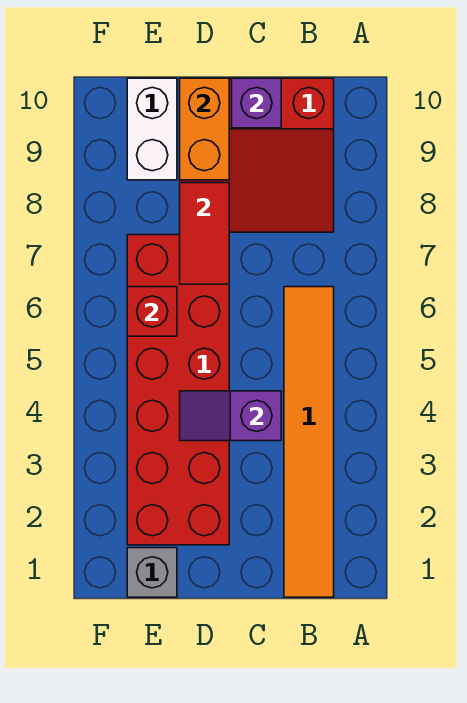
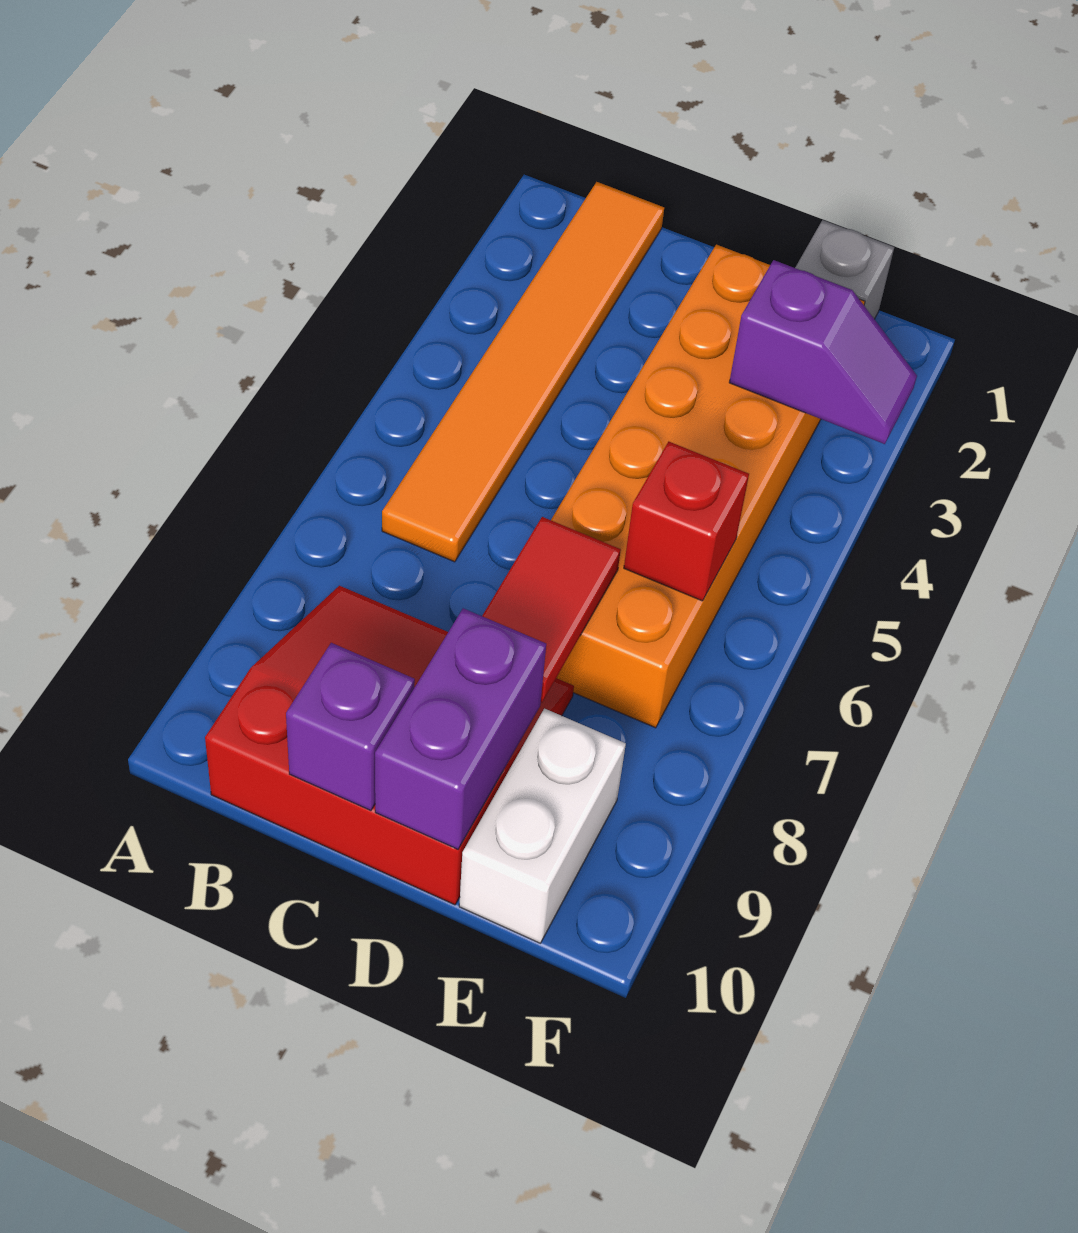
purple 1x2 slope [180,391,281,441] -> purple 1x2 slope moved to [729,260,917,444]
red 2x6 brick [127,235,229,545] -> orange 2x6 brick [551,245,865,728]
orange 1x2 brick [180,78,229,180] -> purple 1x2 brick [375,608,546,849]

